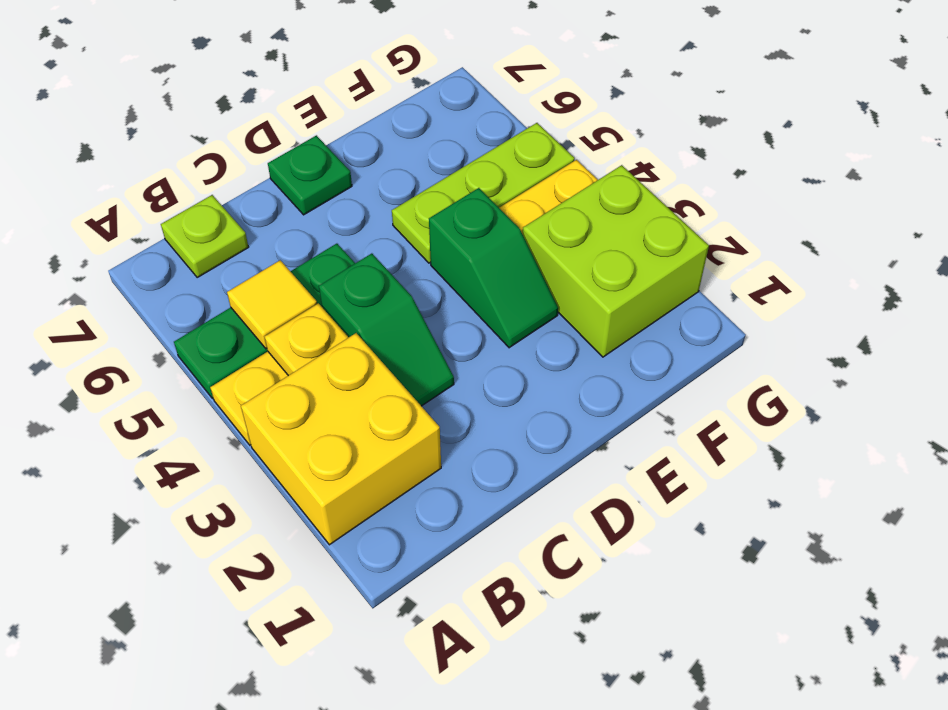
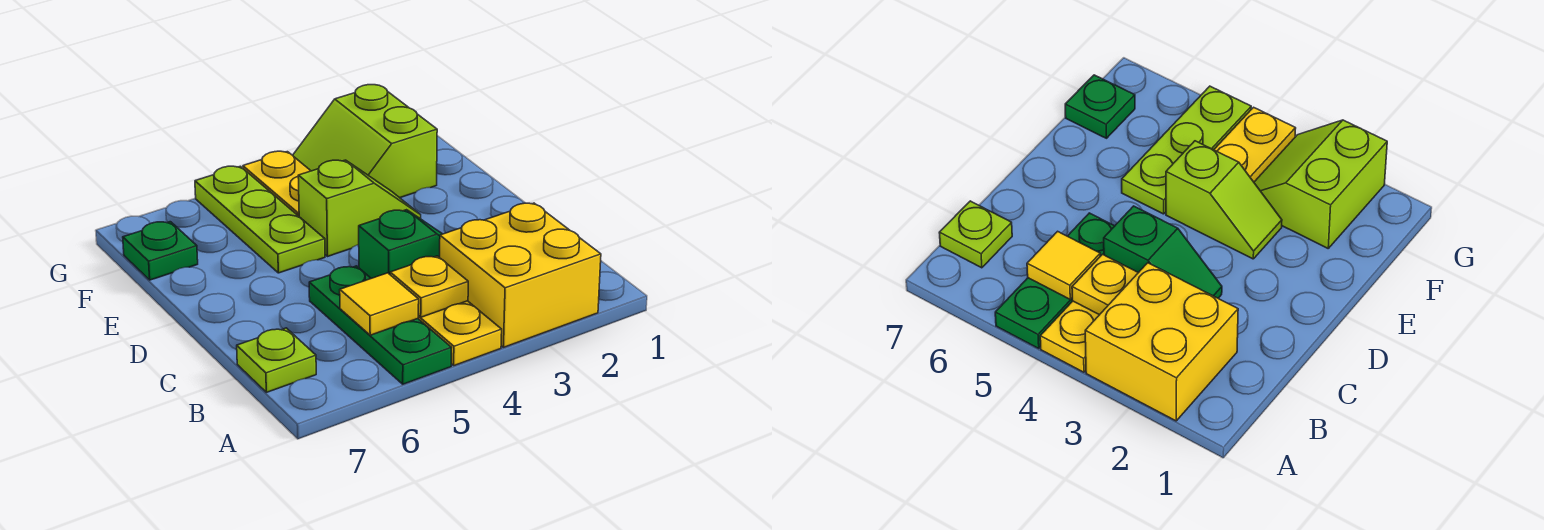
green 1x1 plate [268,135,352,215] -> green 1x1 plate moved to [123,222,198,280]
green 1x2 slope [429,188,558,348] -> lime 1x2 slope [298,160,421,257]
lime 2x2 brick [523,165,709,357] -> lime 2x2 slope [293,85,437,198]

